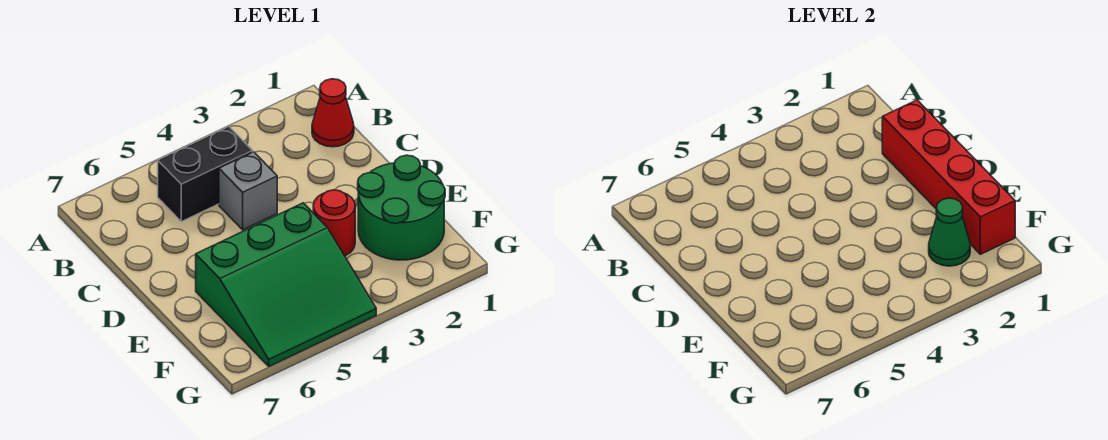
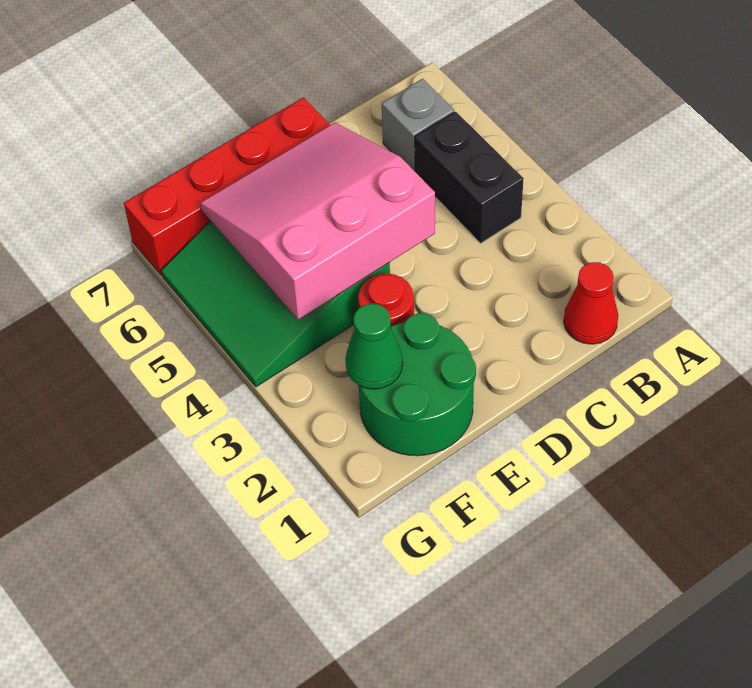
red 1x4 brick [882,100,1015,254] -> red 1x4 brick moved to [124,97,330,275]
grey 1x1 brick [219,152,277,230] -> grey 1x1 brick moved to [382,79,454,171]
none -> pink 3x3 slope [200,123,435,319]

